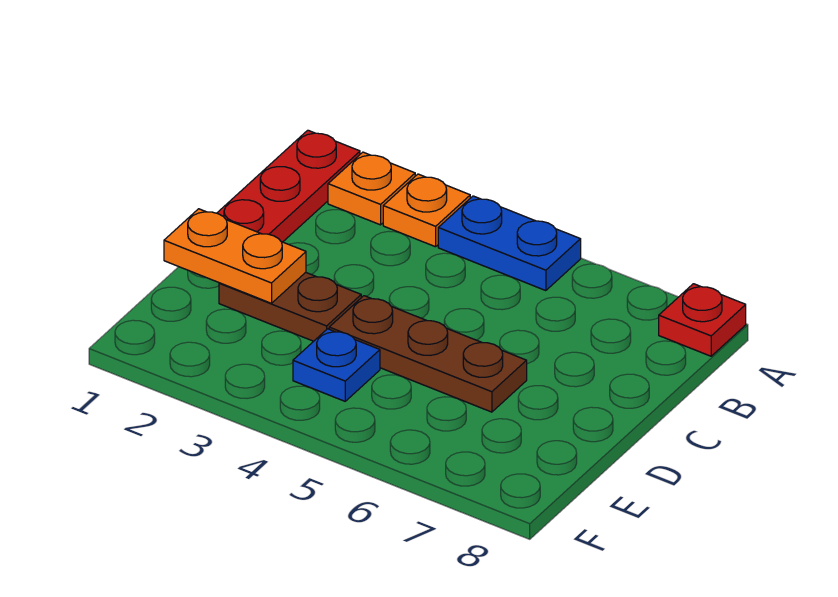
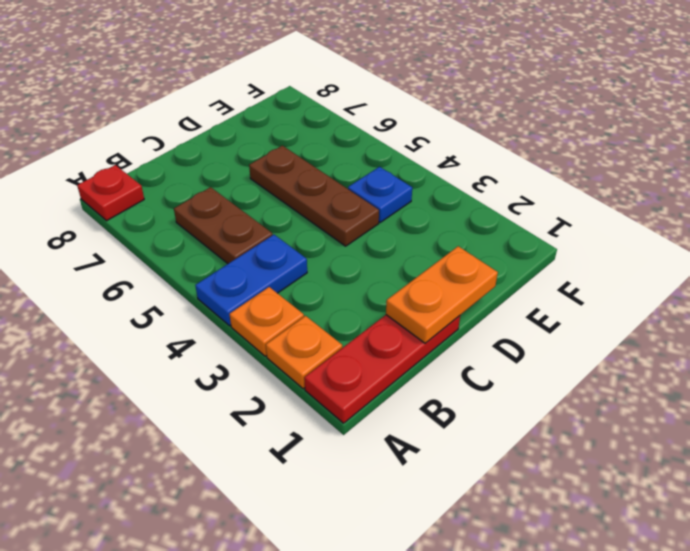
blue 1x2 plate [438,196,581,291] -> blue 1x2 plate turned to [195,235,307,326]
orange 1x2 plate [164,209,306,303] -> orange 1x2 plate turned to [386,246,498,343]
brown 1x2 plate [219,272,361,341] -> brown 1x2 plate moved to [174,187,273,264]

